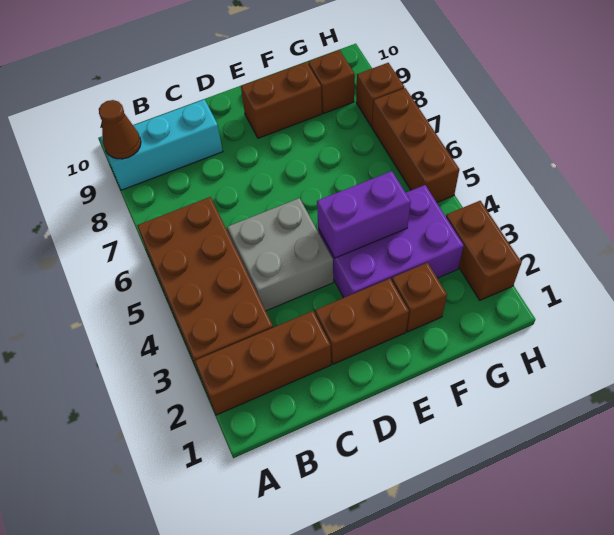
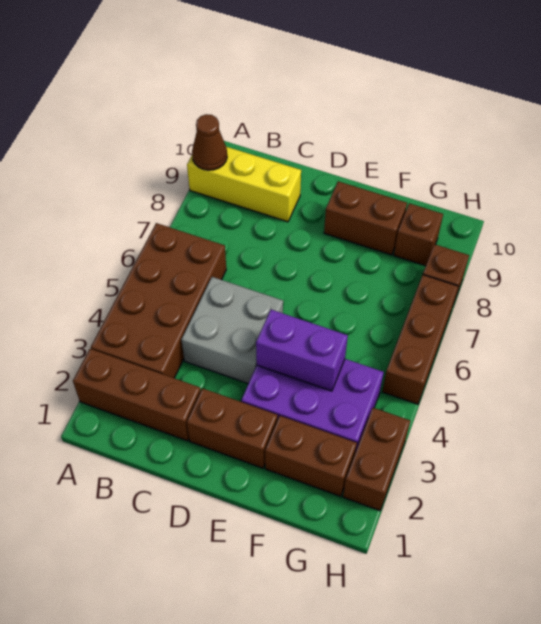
cyan 1x3 brick [100,99,223,190] -> yellow 1x3 brick [187,147,301,222]
brown 1x1 brick [392,263,447,332] -> brown 1x2 brick [265,416,357,496]

